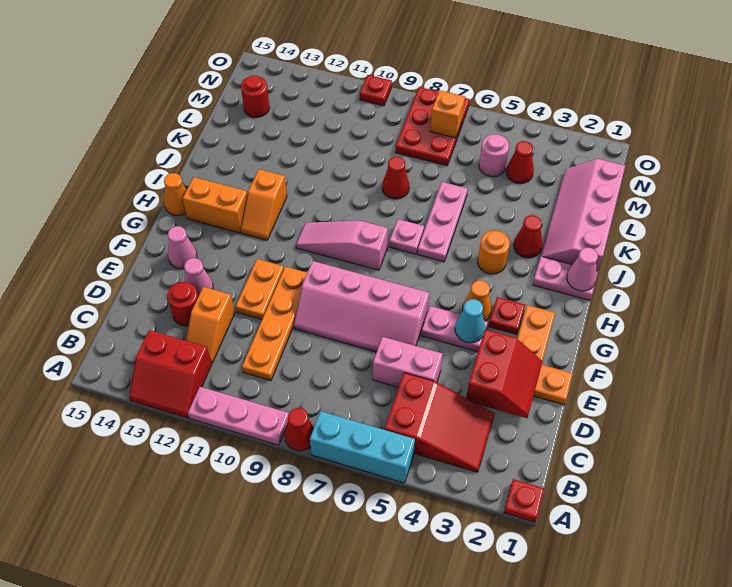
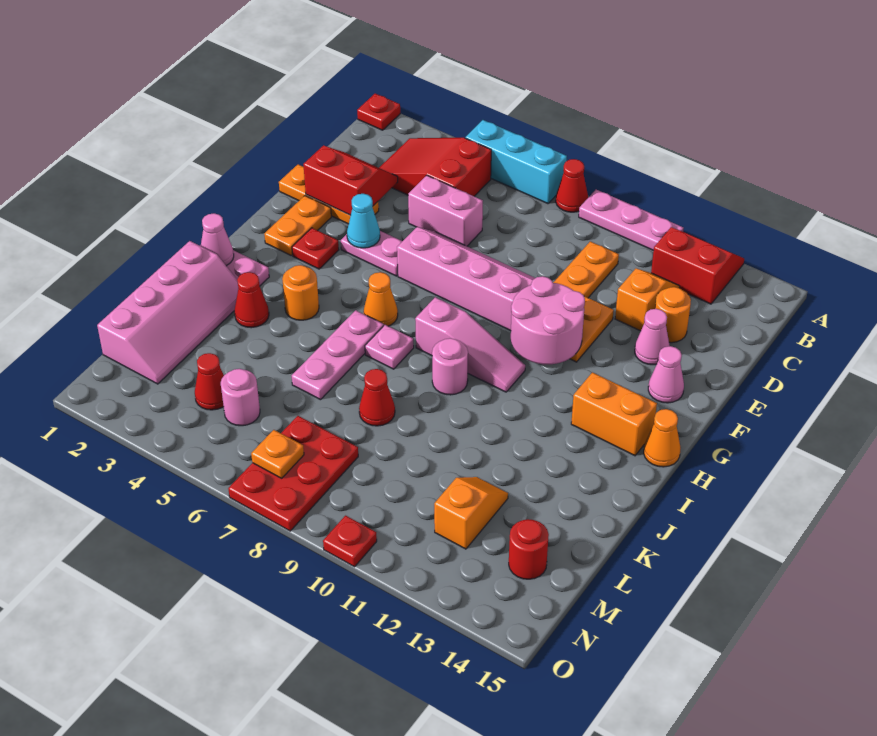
red 2x2 slope [466,329,543,418] -> red 2x2 slope turned to [303,146,398,215]
red 1x1 round brick [167,282,198,326] -> orange 1x1 round brick [655,287,691,343]
none -> pink 2x2 round brick [511,276,585,364]
orange 1x1 cone [462,280,492,321] -> orange 1x1 cone moved to [364,272,398,326]
orange 1x2 slope [241,169,287,240] -> orange 1x2 slope moved to [434,477,508,549]
none -> pink 1x1 round brick [432,338,468,395]
orange 1x1 brick [430,90,465,138] -> orange 1x1 plate [251,430,304,478]

